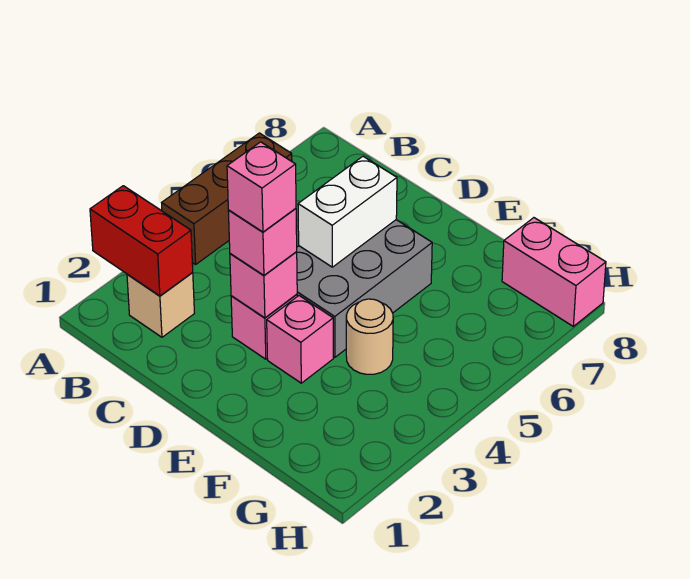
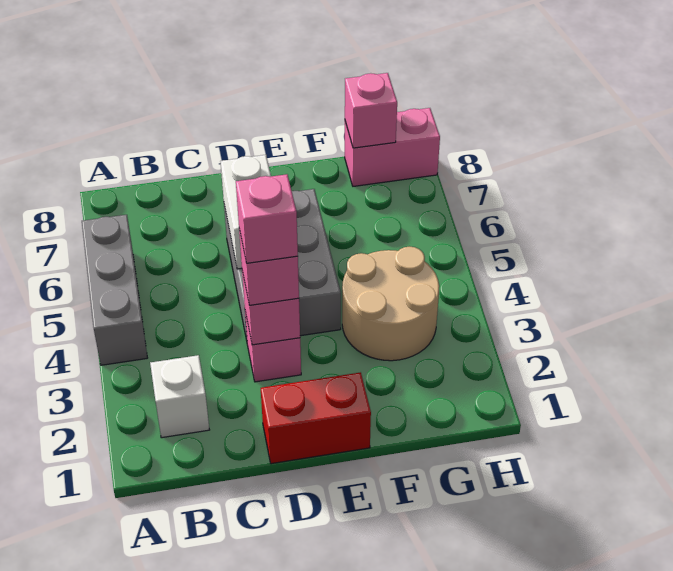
red 1x2 brick [90,186,193,296] -> red 1x2 brick moved to [261,372,371,464]
brown 1x3 brick [162,133,292,265] -> grey 1x3 brick [82,215,147,365]
tan 1x1 brick [127,272,194,337] -> white 1x1 brick [150,355,209,438]
pink 1x1 brick [267,296,333,383] -> pink 1x1 brick moved to [345,73,397,148]
tan 1x1 round brick [346,299,393,374] -> tan 2x2 round brick [342,247,439,361]

